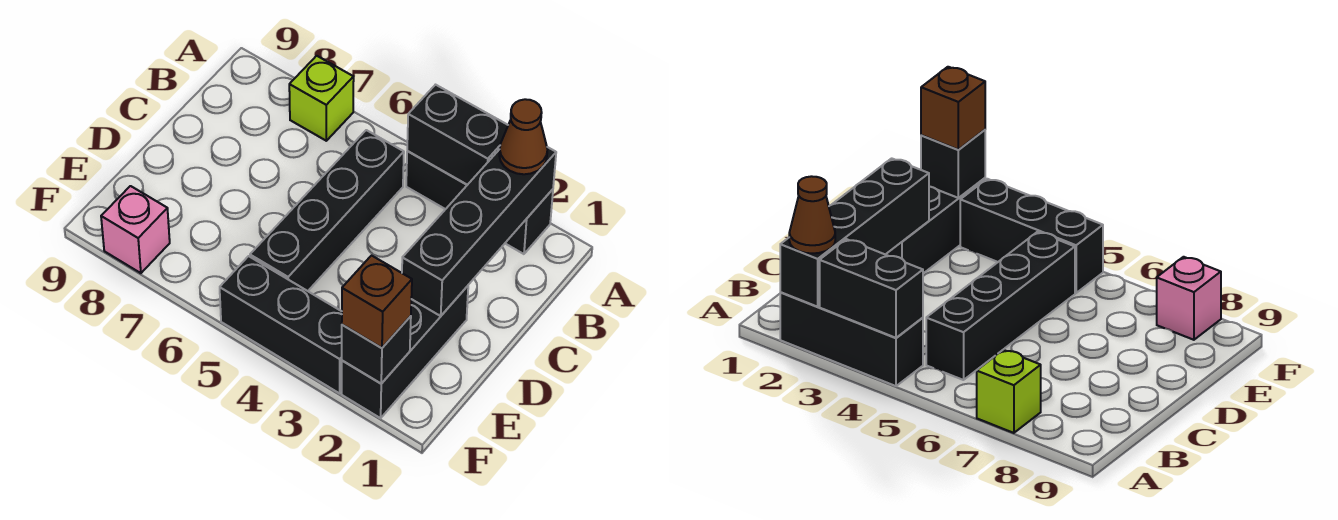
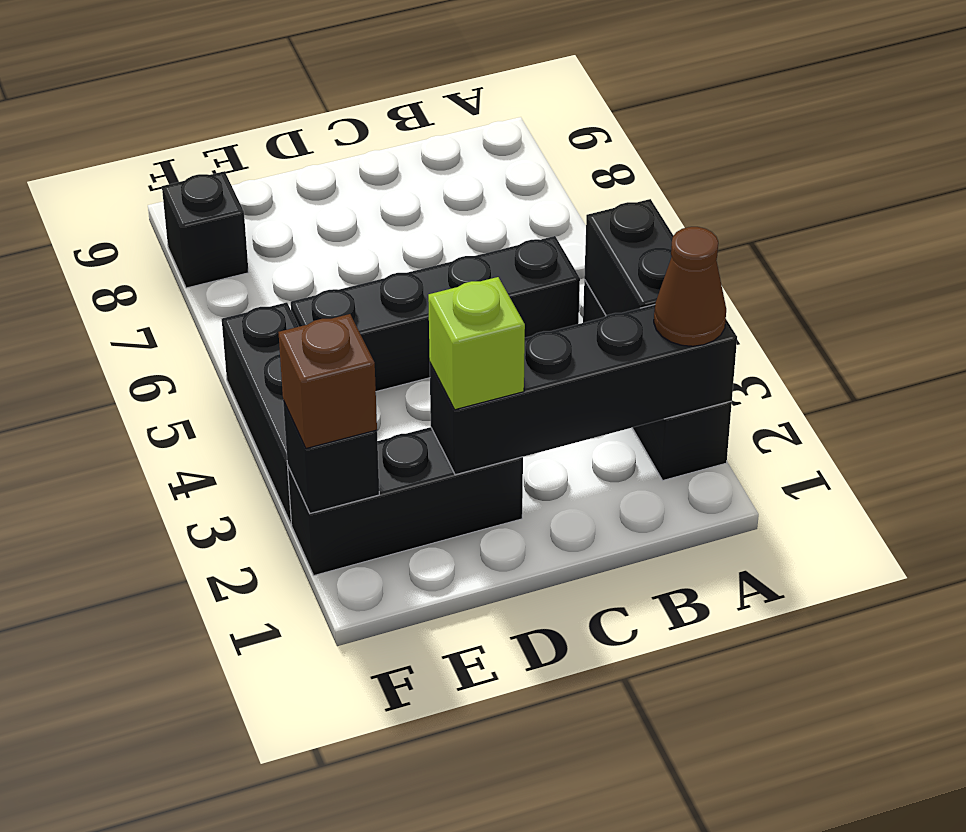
lime 1x1 brick [289,56,354,141] -> lime 1x1 brick moved to [428,277,525,410]
pink 1x1 brick [101,186,170,273] -> black 1x1 brick [162,171,249,288]

